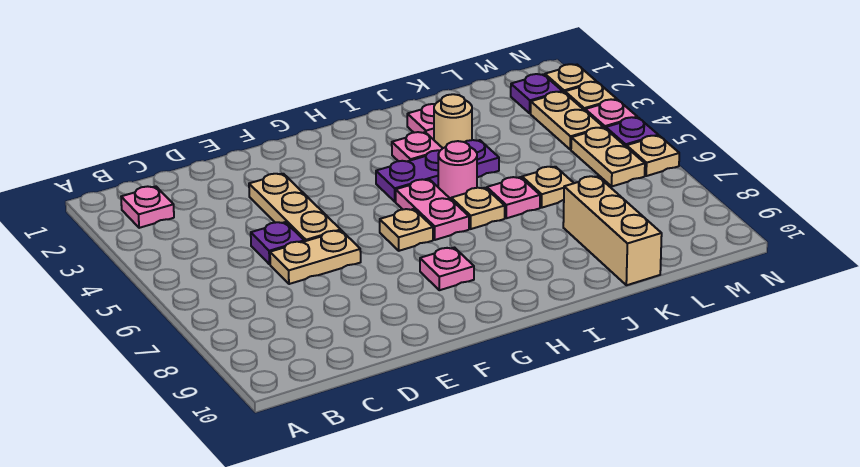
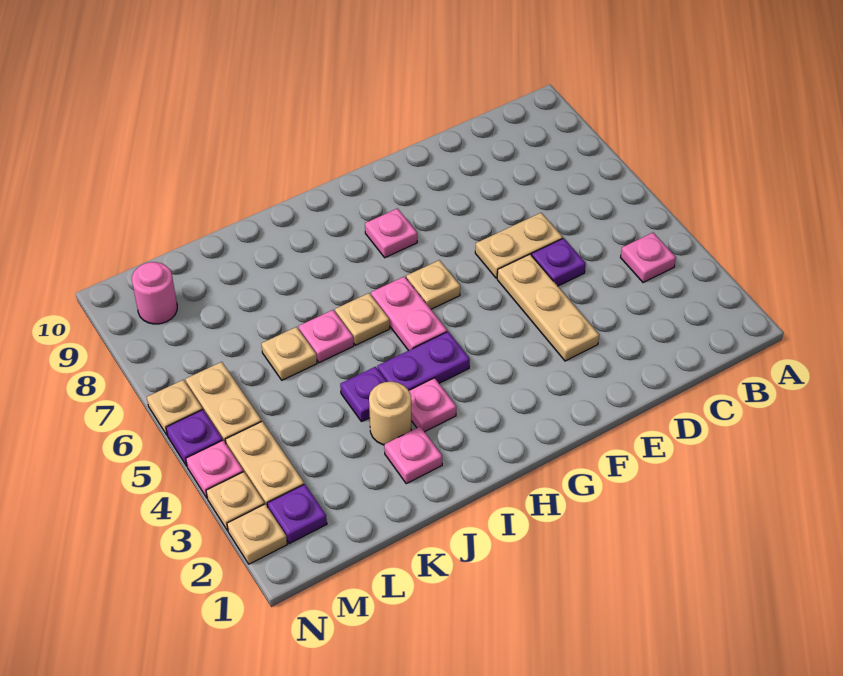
pink 1x1 plate [121,186,174,228] -> pink 1x1 plate moved to [621,233,676,283]
pink 1x1 round brick [438,141,477,199] -> pink 1x1 round brick moved to [132,262,177,324]
tan 1x3 brick [563,176,662,285] -> none

